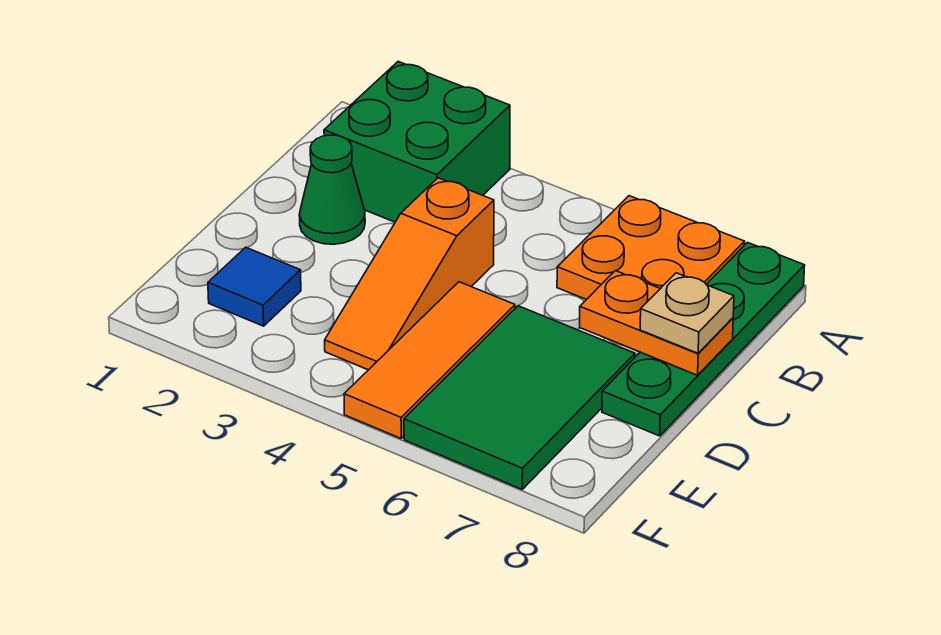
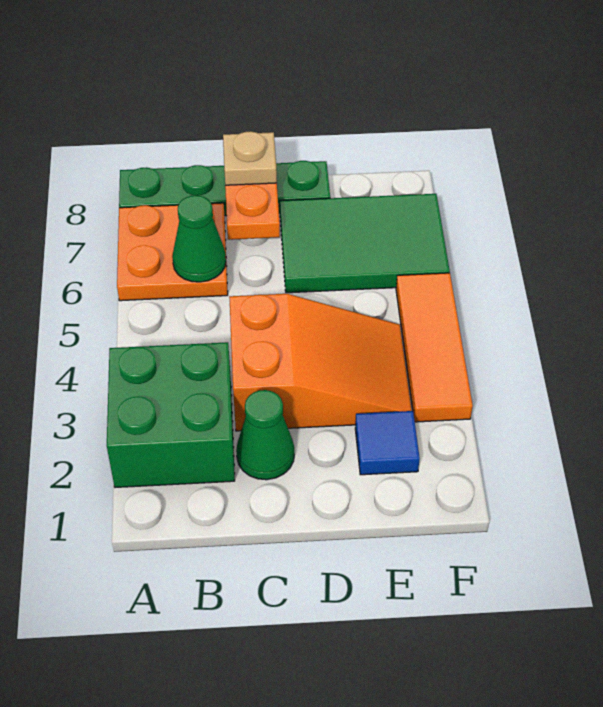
none -> green 1x1 cone [172,195,226,282]
orange 1x3 slope [325,178,494,370] -> orange 2x3 slope [229,294,412,431]
orange 1x3 tile [344,282,515,438] -> orange 1x3 tile turned to [396,273,473,422]

